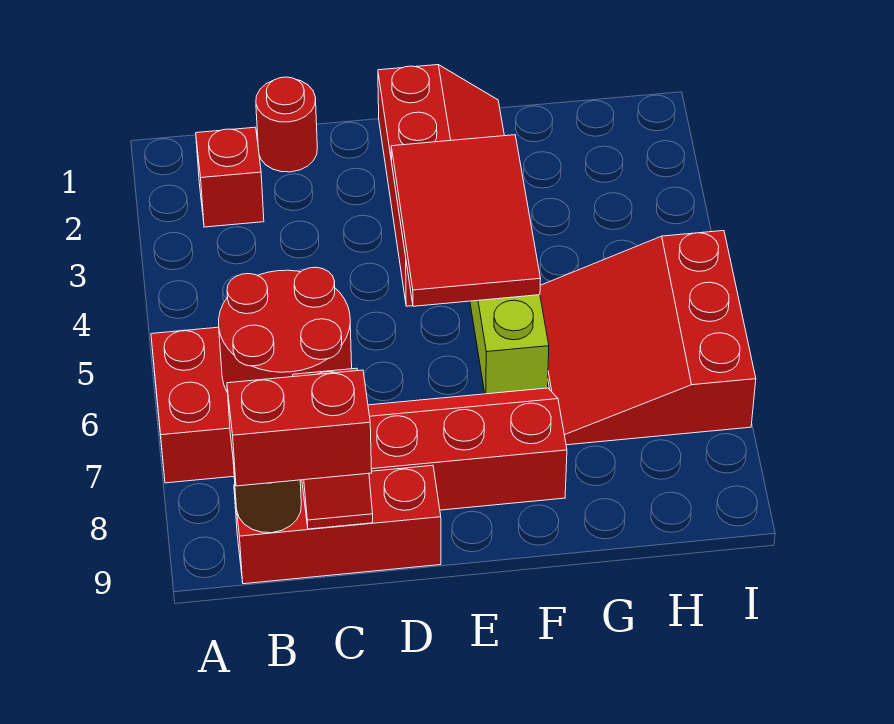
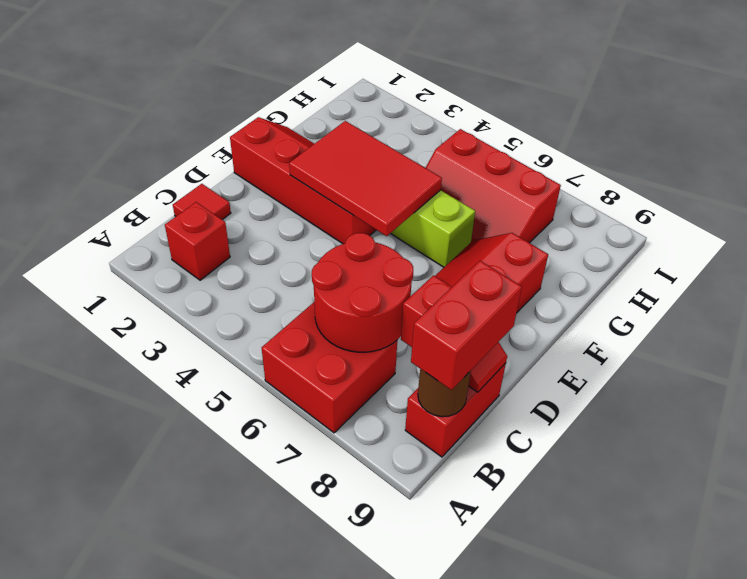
red 1x3 brick [234,465,441,584] -> red 1x2 brick [405,363,506,457]
red 1x1 round brick [256,77,317,172] -> red 1x1 tile [173,184,231,220]
red 3x3 slope [540,231,756,445] -> red 2x3 slope [426,129,561,243]

